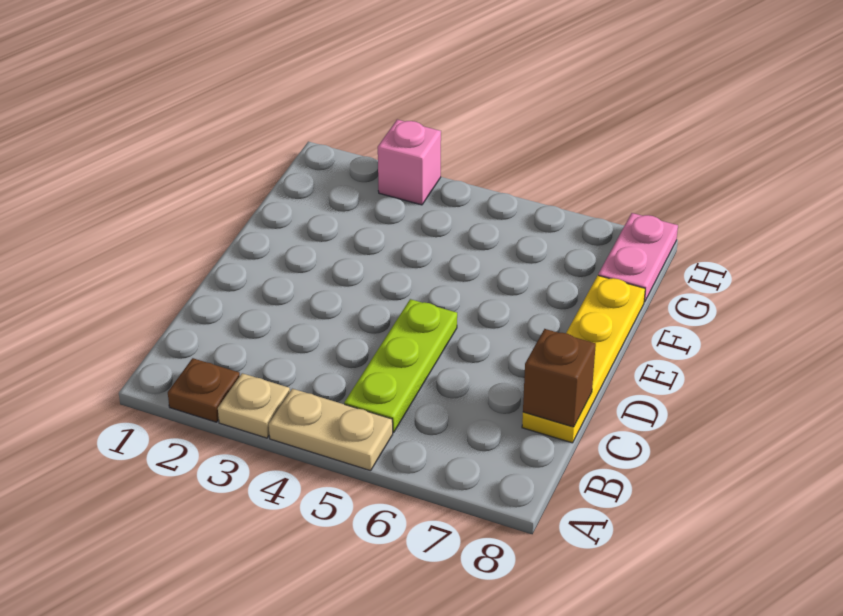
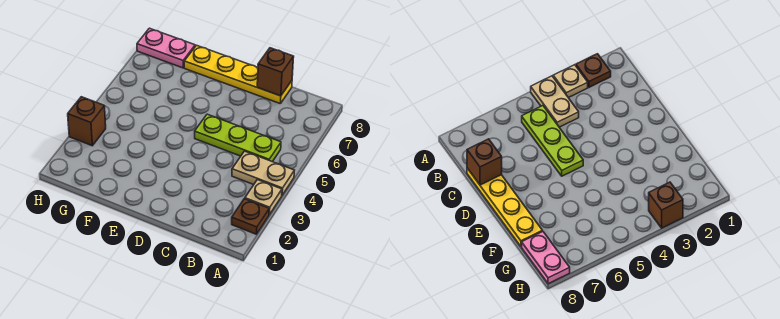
tan 1x2 plate [269,389,393,471] -> tan 1x2 plate turned to [232,151,294,195]
pink 1x1 brick [378,120,441,205] -> brown 1x1 brick [68,97,106,146]

